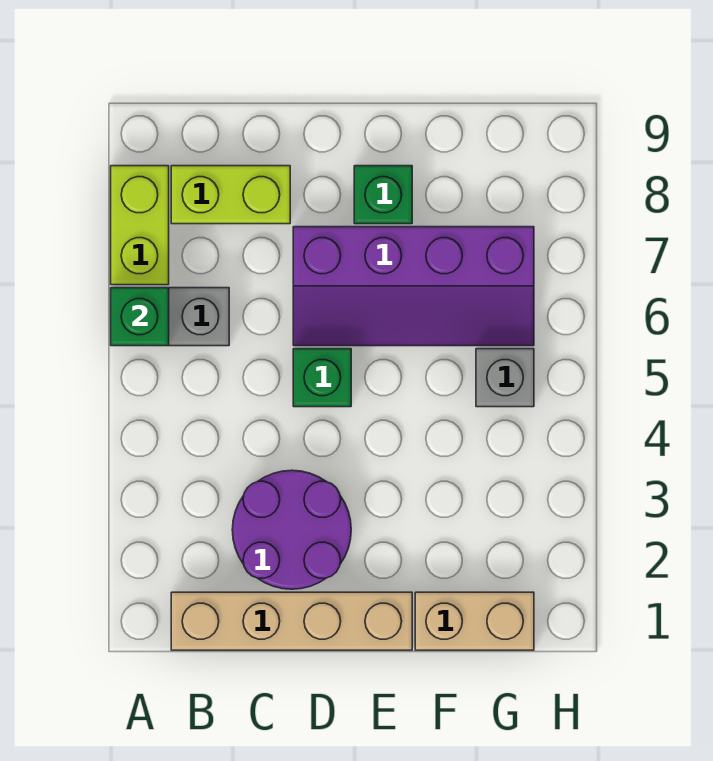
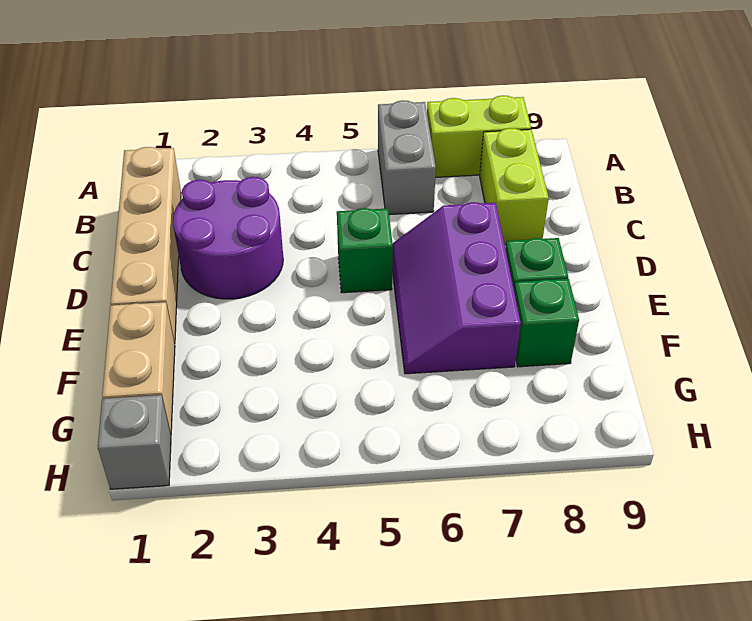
green 1x1 brick [111,288,169,346] -> green 1x1 brick moved to [514,279,579,367]
purple 2x4 slope [293,227,534,346] -> purple 2x3 slope [392,202,521,374]
grey 1x1 brick [476,349,534,407] -> grey 1x1 brick moved to [98,395,171,489]

